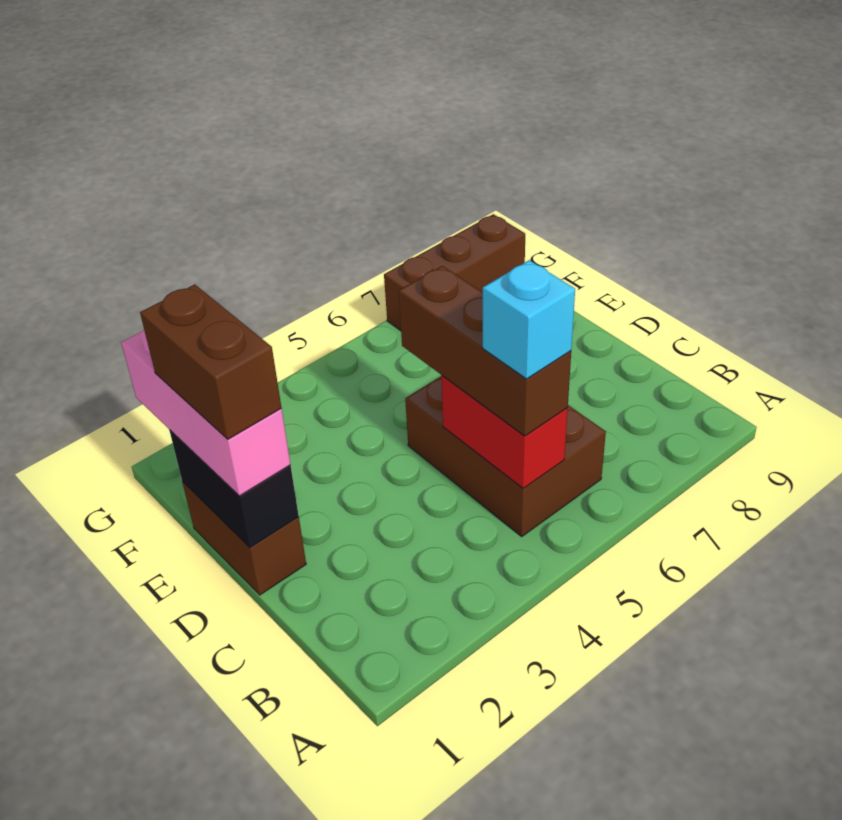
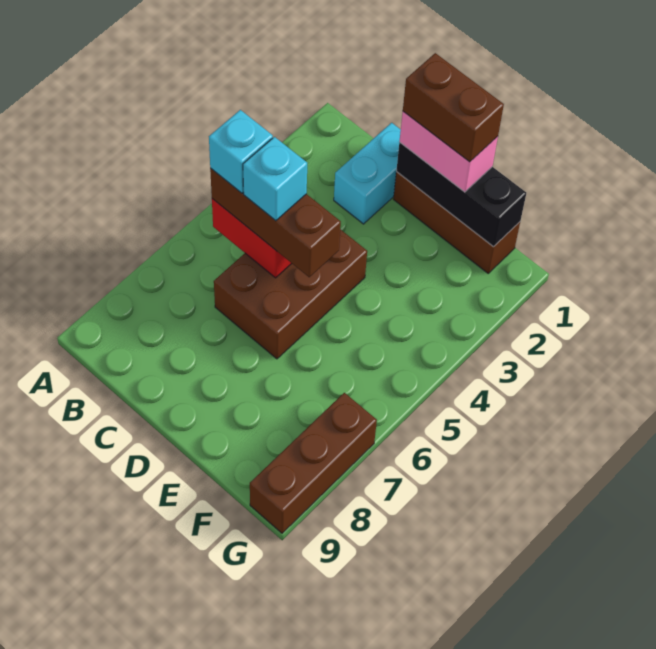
brown 2x3 brick [405,376,606,536] -> brown 2x3 brick turned to [214,229,367,359]
none -> cyan 1x2 brick [334,123,401,224]
none -> cyan 1x1 brick [243,137,307,221]
brown 1x2 brick [182,482,306,595] -> brown 1x3 brick [393,172,520,273]
black 1x2 brick [169,430,299,548] -> black 1x3 brick [396,142,526,247]
pink 1x3 brick [121,330,291,496] -> pink 1x2 brick [399,112,498,192]

